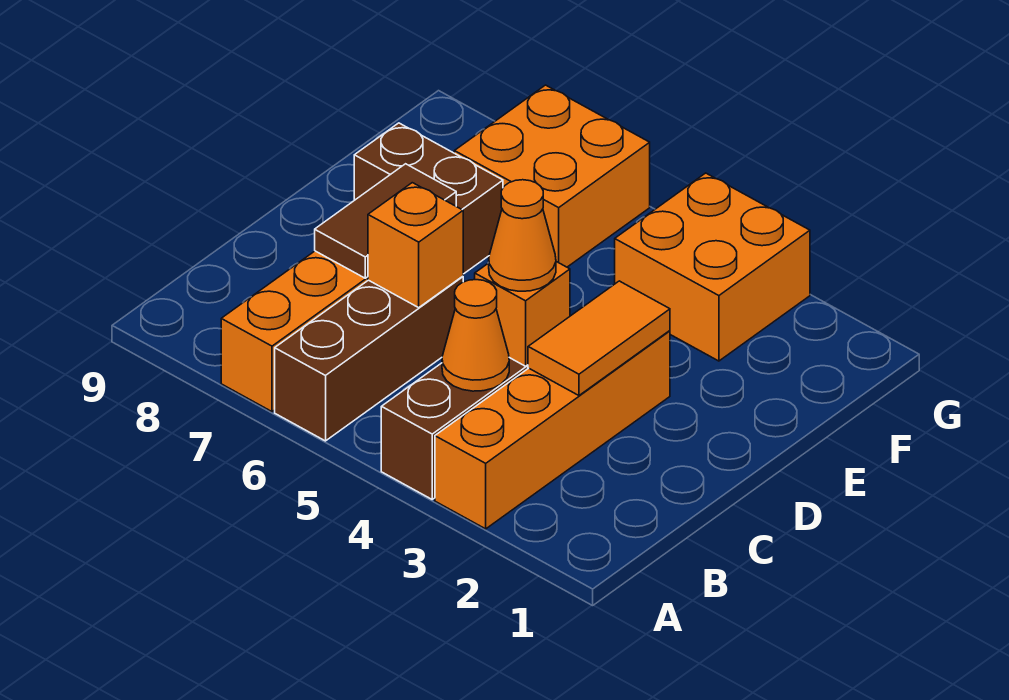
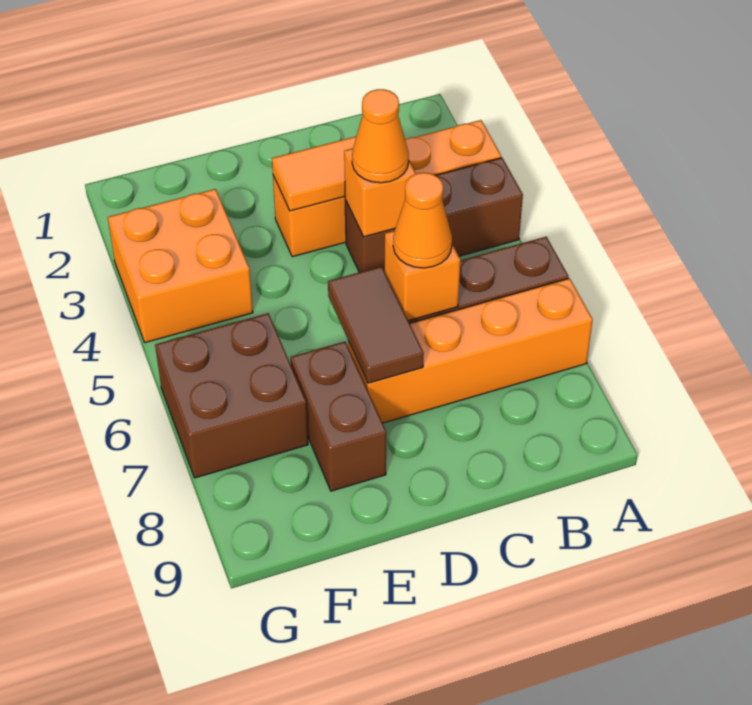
orange 1x1 cone [442,280,509,391] -> orange 1x1 cone moved to [393,173,452,268]
brown 1x2 tile [315,164,456,278] -> brown 1x2 tile turned to [328,266,424,383]
orange 2x2 brick [454,85,650,267] -> brown 2x2 brick [155,313,308,478]

